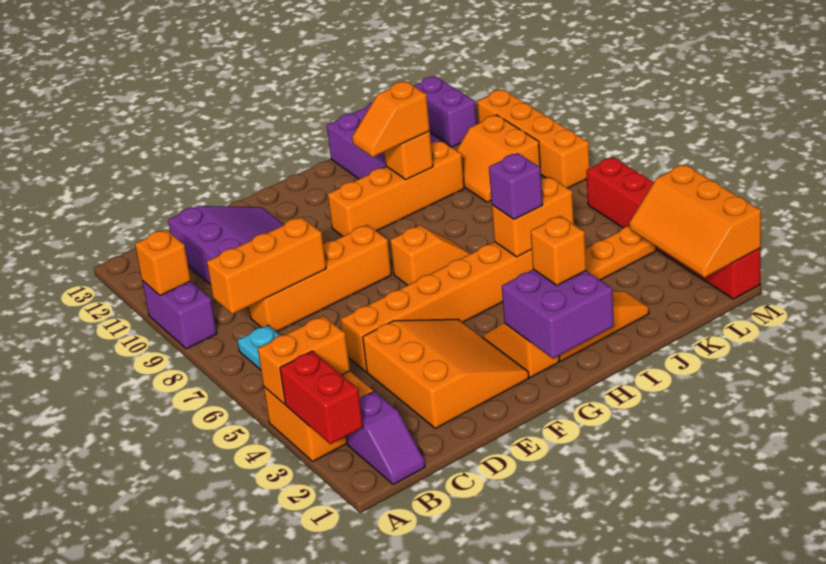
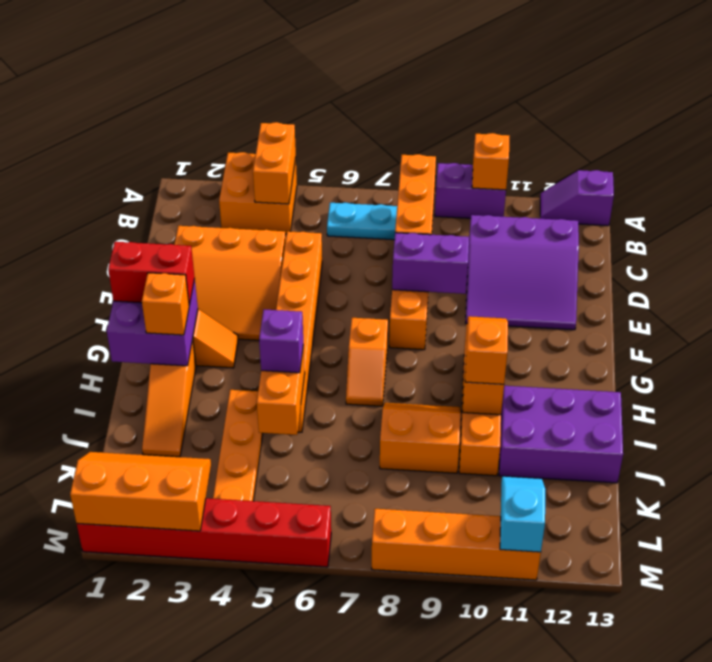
red 1x2 brick [280,351,363,444] -> red 1x2 brick moved to [108,242,195,305]
purple 1x2 slope [346,391,425,484] -> purple 1x2 slope moved to [540,170,614,226]
orange 2x2 slope [456,115,540,202] -> orange 2x2 slope moved to [380,403,461,473]
none -> cyan 1x2 slope [500,476,545,552]
purple 1x2 brick [414,76,477,147] -> purple 1x2 brick moved to [392,233,469,294]

